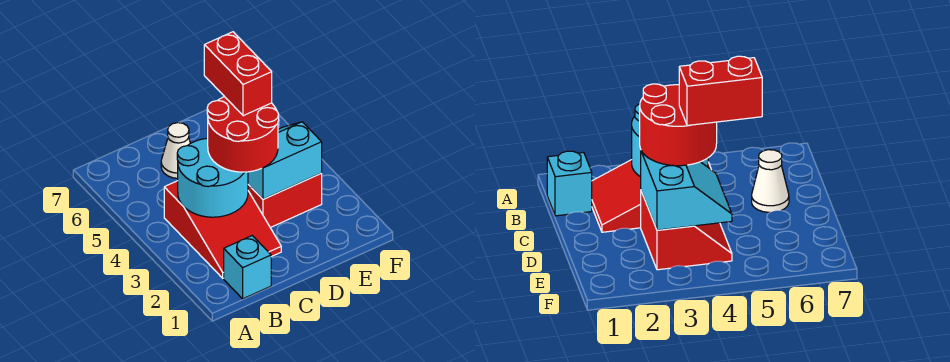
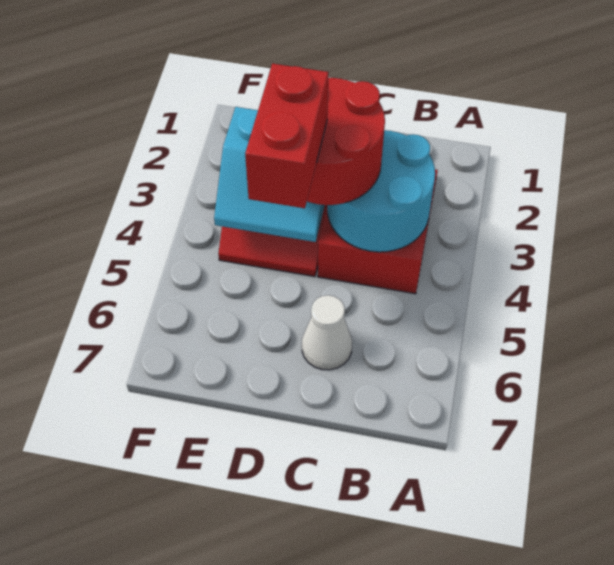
cyan 1x1 brick [224,236,271,299] -> none

